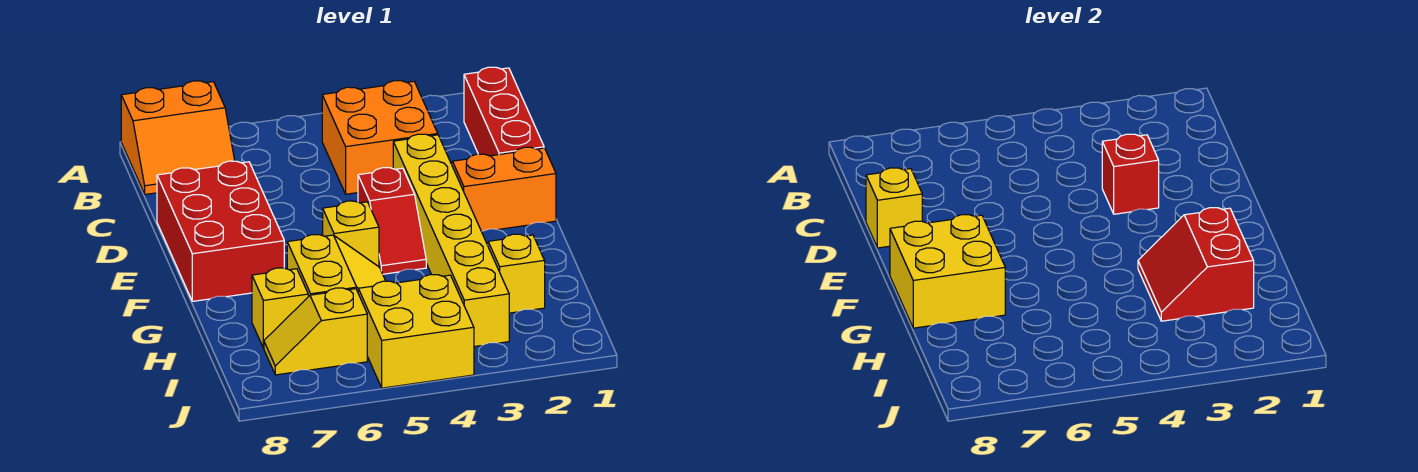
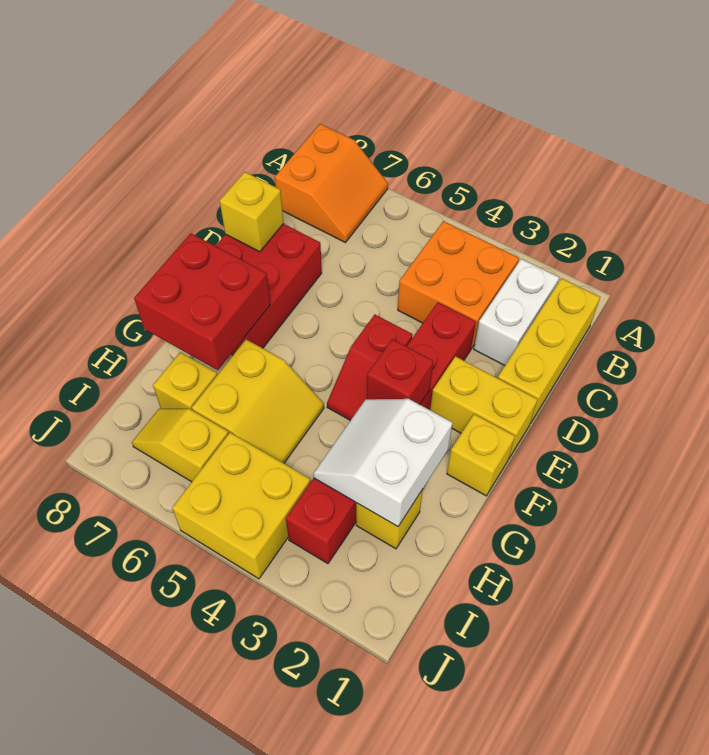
orange 2x2 slope [121,81,235,194] -> orange 2x2 slope turned to [275,124,388,243]
red 1x3 brick [464,67,544,156] -> yellow 1x3 brick [498,278,600,423]
none -> white 1x2 brick [474,259,559,365]
yellow 1x6 brick [393,134,509,347] -> red 1x6 brick [286,302,476,564]
red 1x1 brick [1102,134,1159,214] -> red 1x1 brick moved to [367,339,433,405]
orange 1x2 brick [452,147,556,232] -> yellow 1x2 brick [430,356,538,458]
yellow 1x1 brick [323,201,379,267] -> yellow 1x1 brick moved to [447,414,515,496]
yellow 2x2 brick [890,215,1005,328] -> red 2x2 brick [134,233,270,370]
red 2x2 slope [1138,208,1254,321] -> white 2x2 slope [313,399,453,527]

